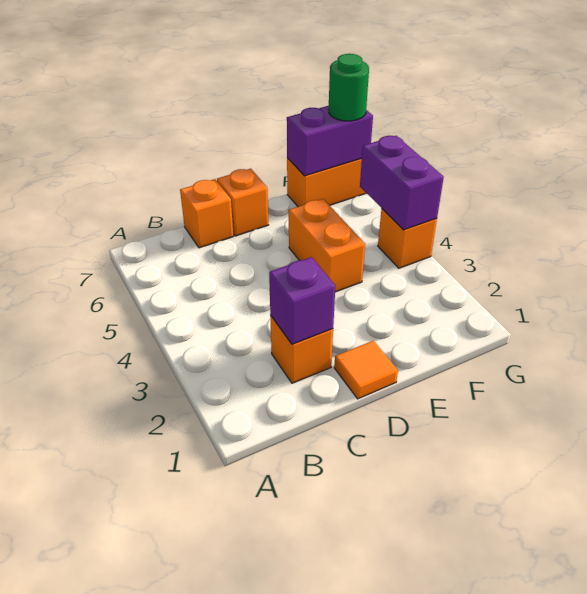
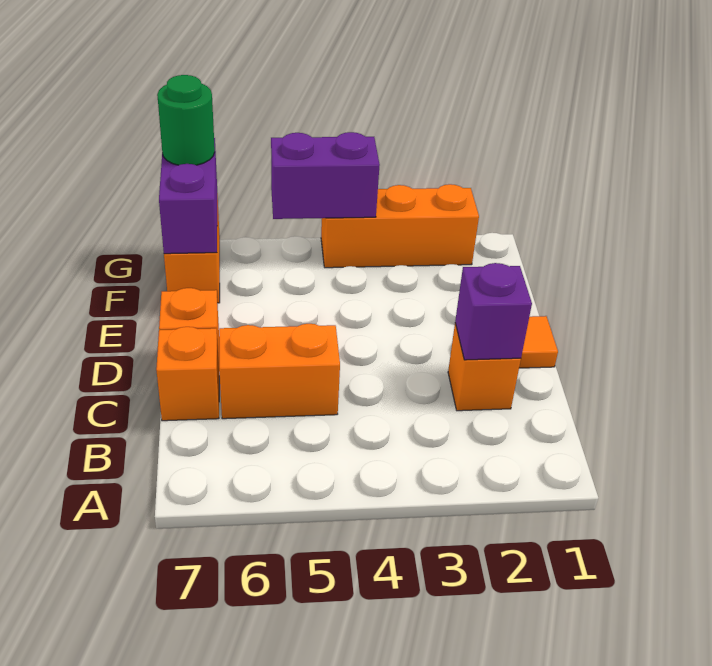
orange 1x2 brick [289,199,365,292] -> orange 1x2 brick moved to [219,324,340,419]
orange 1x1 brick [378,209,437,268] -> orange 1x3 brick [321,184,479,268]

